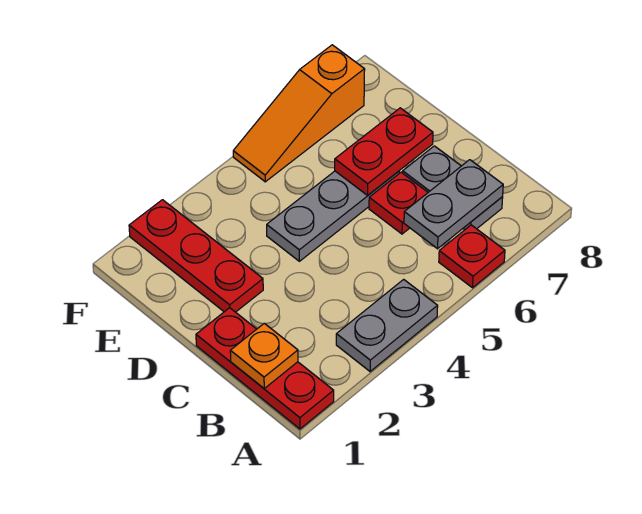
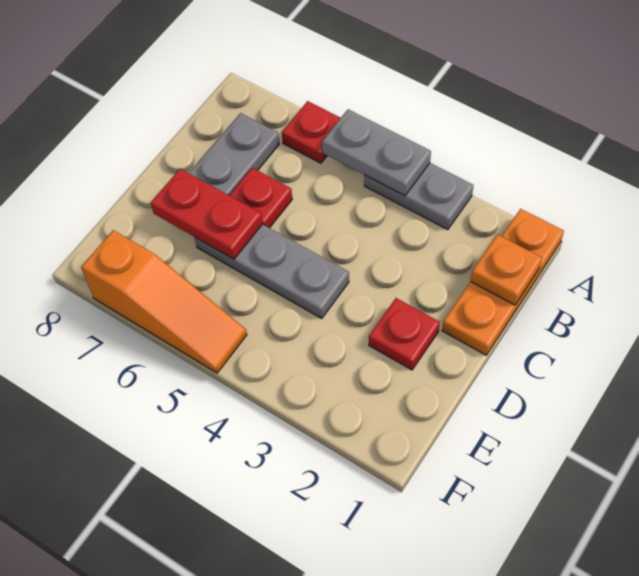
red 1x3 plate [196,308,334,429] -> orange 1x3 plate [442,209,564,355]
grey 1x2 plate [404,160,503,249] -> grey 1x2 plate moved to [322,109,431,196]
red 1x3 plate [129,200,263,312] -> red 1x1 plate [369,298,440,370]

